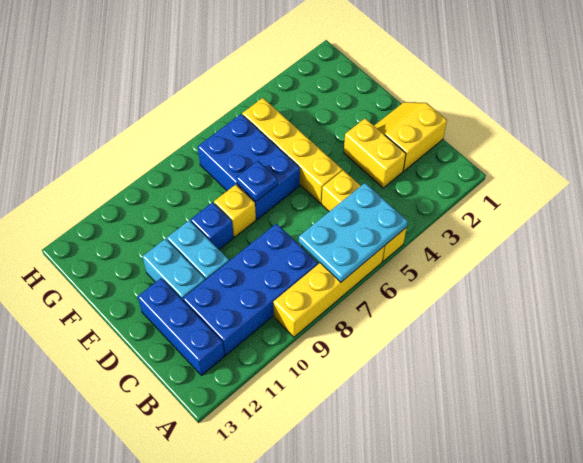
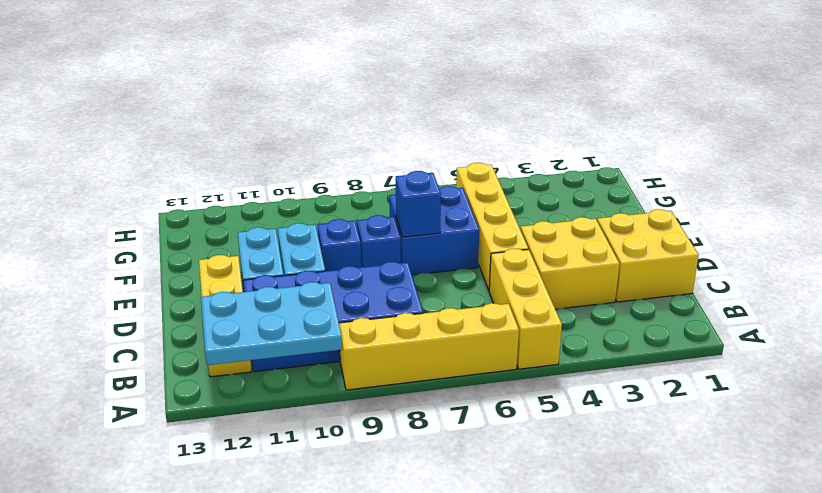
cyan 2x3 plate [299,183,408,282] -> cyan 2x3 plate moved to [201,282,342,365]
blue 1x3 brick [138,278,225,376] -> yellow 1x3 brick [199,255,251,377]
yellow 2x2 slope [374,102,447,171] -> yellow 2x2 brick [597,209,699,302]
yellow 1x2 brick [344,118,406,188] -> yellow 2x2 brick [520,217,620,309]
blue 2x3 brick [198,114,300,219] -> blue 2x2 brick [389,186,479,275]
blue 1x1 plate [236,161,278,201] -> blue 1x1 brick [396,171,441,237]
yellow 1x1 brick [214,185,256,237] -> blue 1x1 brick [357,215,401,267]

